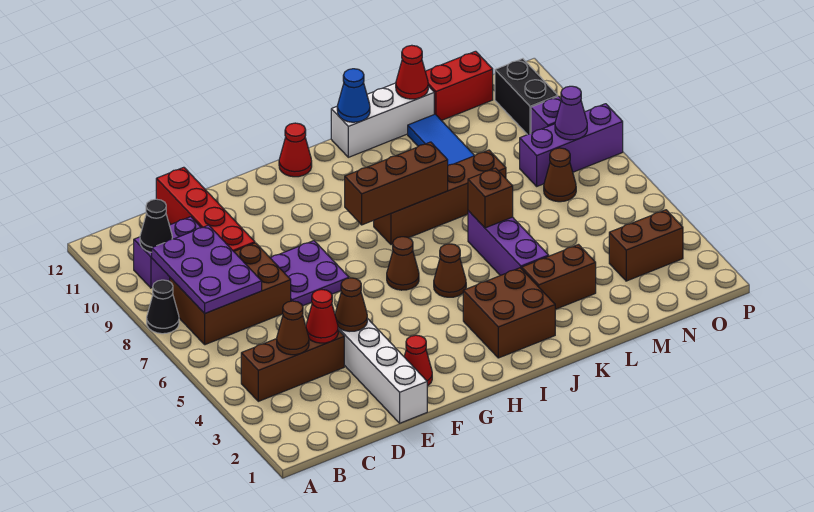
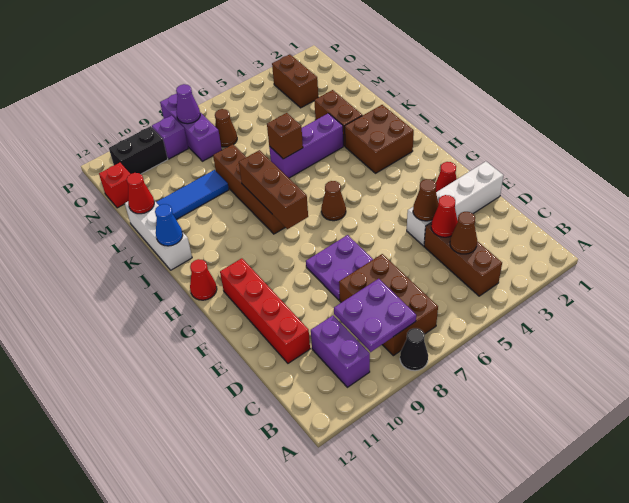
purple 2x3 plate [152,225,262,314] -> purple 2x2 plate [334,279,416,352]
black 1x1 cone [140,199,172,252] -> none
red 1x4 brick [156,167,255,251] -> red 1x4 brick turned to [220,258,310,363]
brown 1x1 cone [434,244,466,297] -> none
red 1x2 brick [425,51,493,121] -> red 1x1 brick [99,163,130,208]

